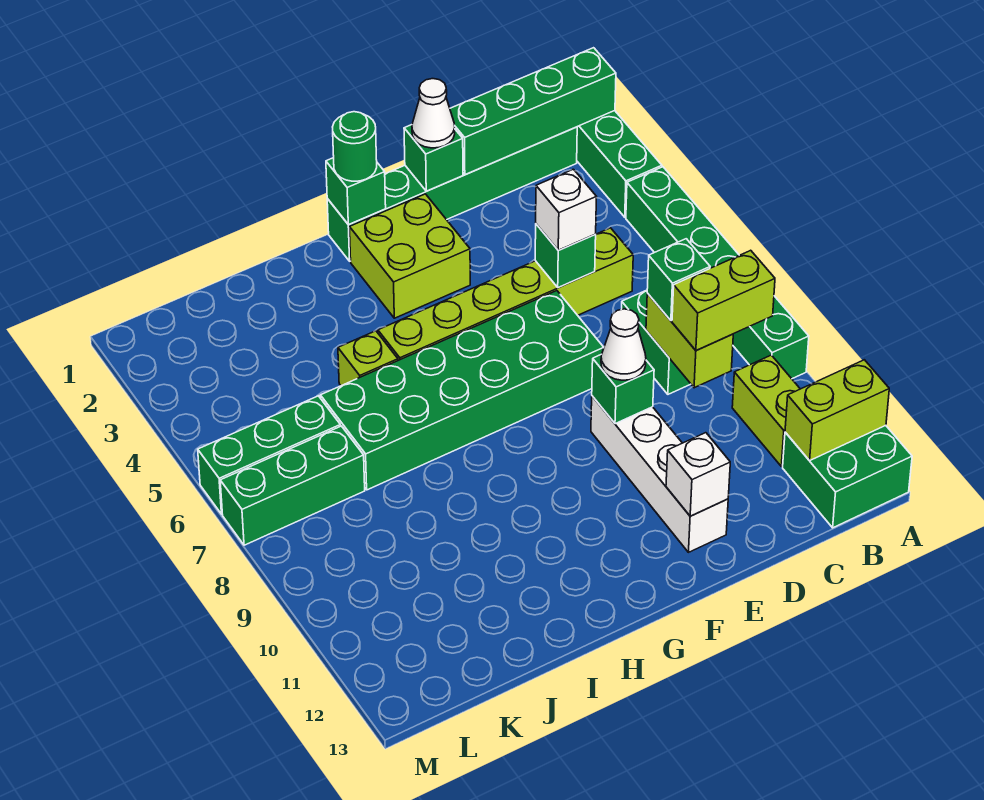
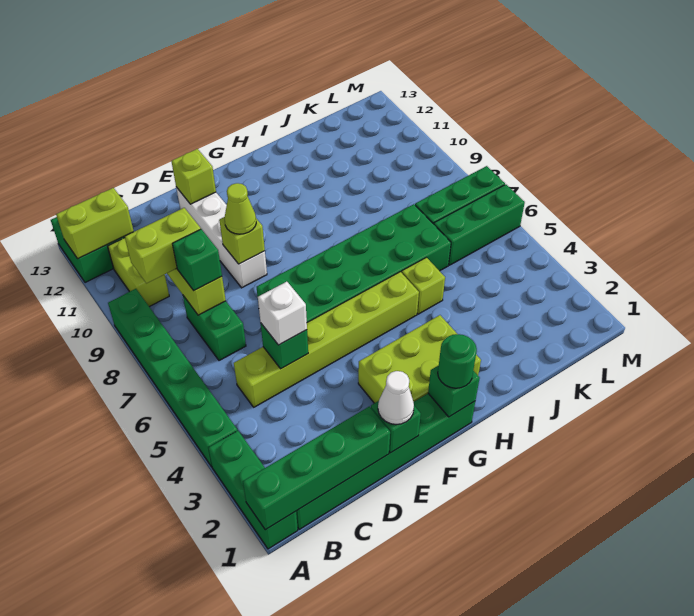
green 1x1 brick [592,354,654,424] -> lime 1x1 brick [219,217,265,264]
white 1x1 cone [601,309,646,380] -> lime 1x1 cone [225,183,256,234]
white 1x1 brick [666,433,730,516] -> lime 1x1 brick [171,149,216,204]
lime 2x2 brick [350,194,470,318] -> lime 2x3 brick [358,315,481,403]

